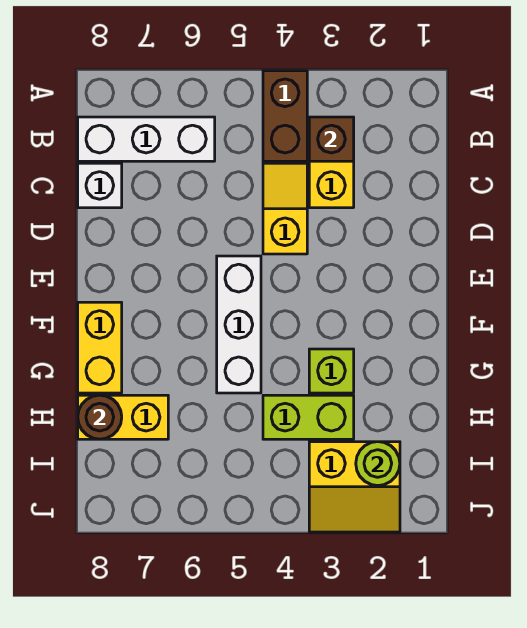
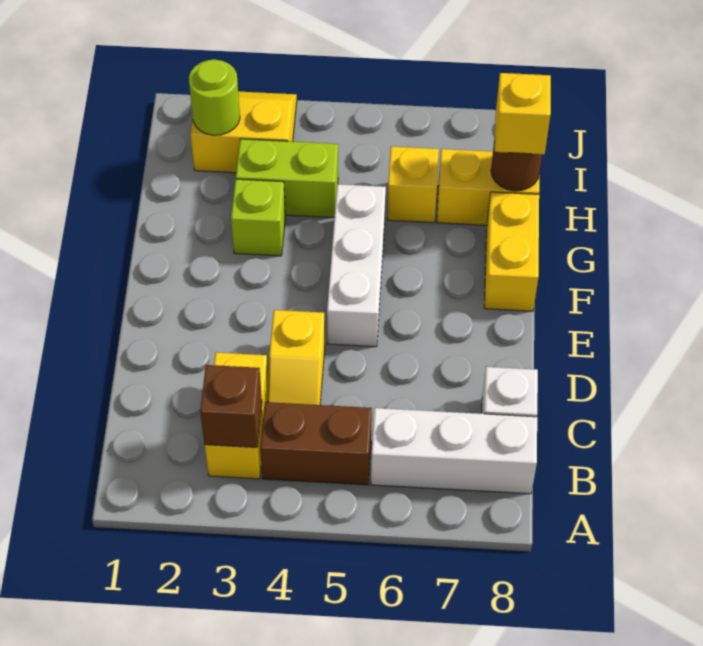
brown 1x2 brick [263,71,307,161] -> brown 1x2 brick turned to [260,402,372,485]
none -> yellow 1x1 brick [387,146,439,223]
none -> yellow 1x1 brick [495,73,551,154]

